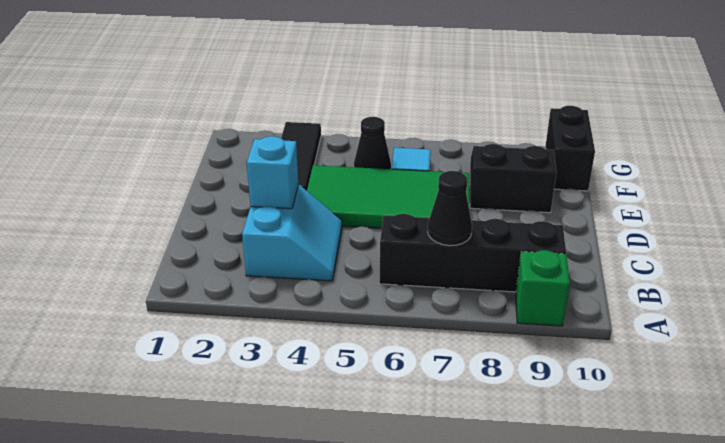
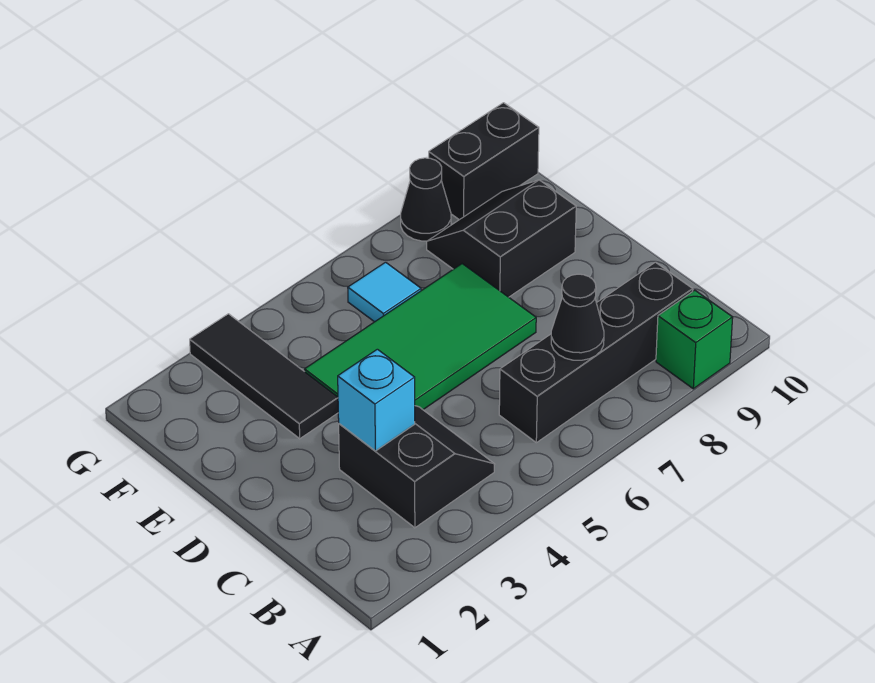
cyan 2x2 slope [242,185,342,281] -> black 2x2 slope [339,406,495,528]
black 1x1 cone [354,117,391,169] -> black 1x1 cone moved to [401,158,451,241]
black 1x2 brick [545,106,595,191] -> black 1x2 brick turned to [429,103,539,220]

